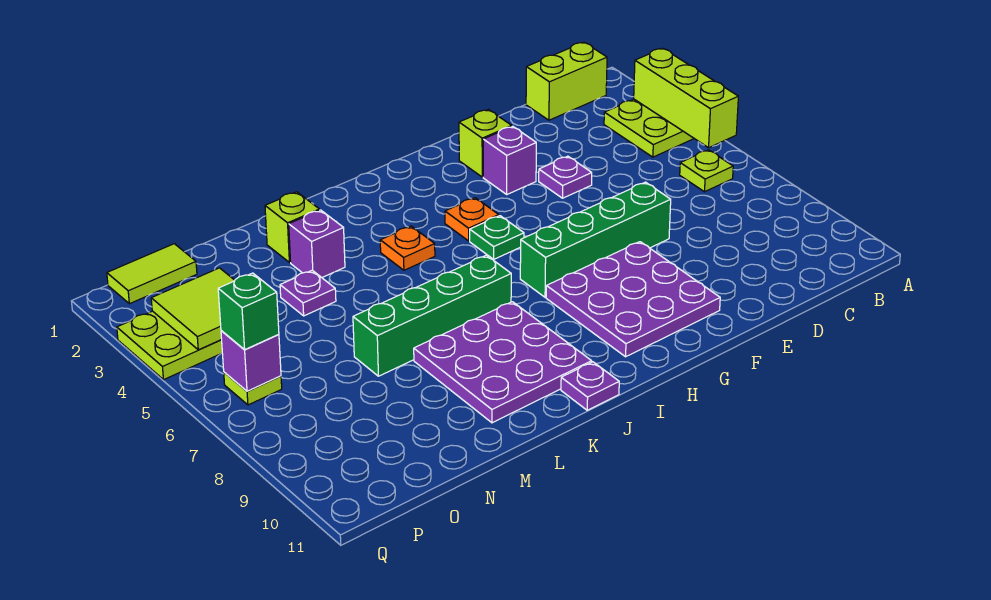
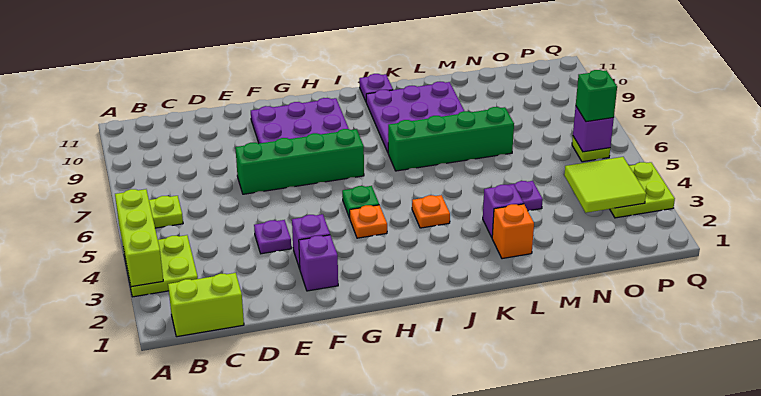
lime 1x1 brick [459,110,512,177] -> purple 1x1 brick [299,235,338,291]
lime 1x1 brick [265,192,319,263] -> orange 1x1 brick [492,204,534,259]
lime 1x2 tile [107,244,197,304] -> none

